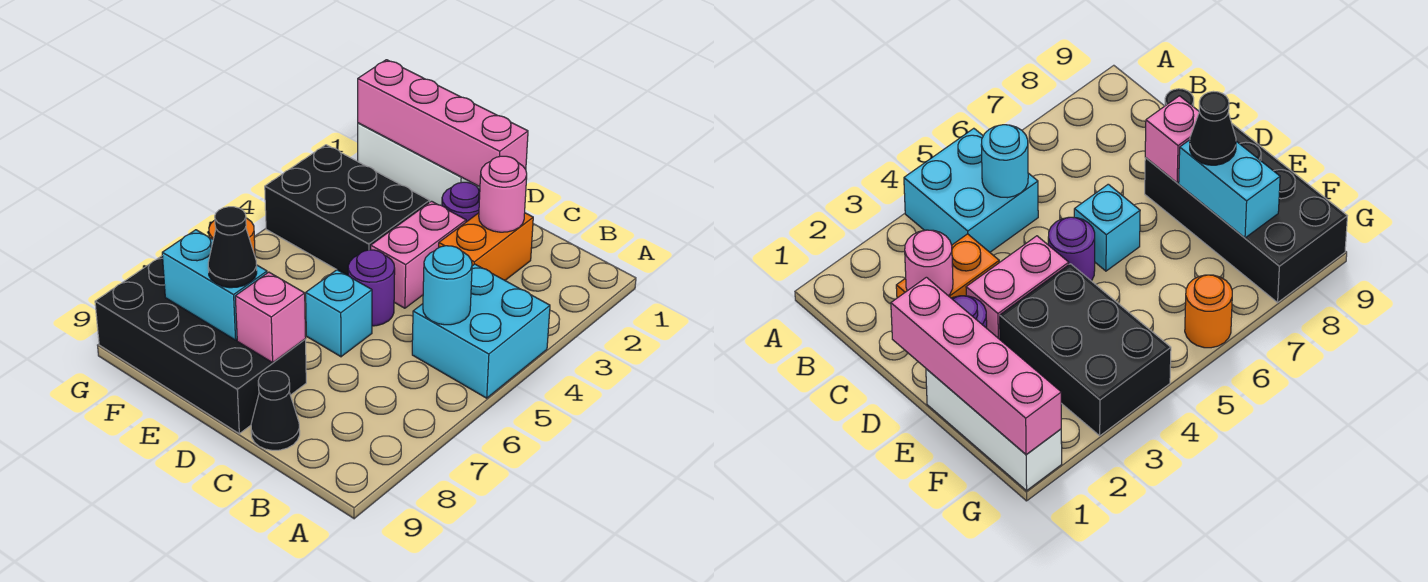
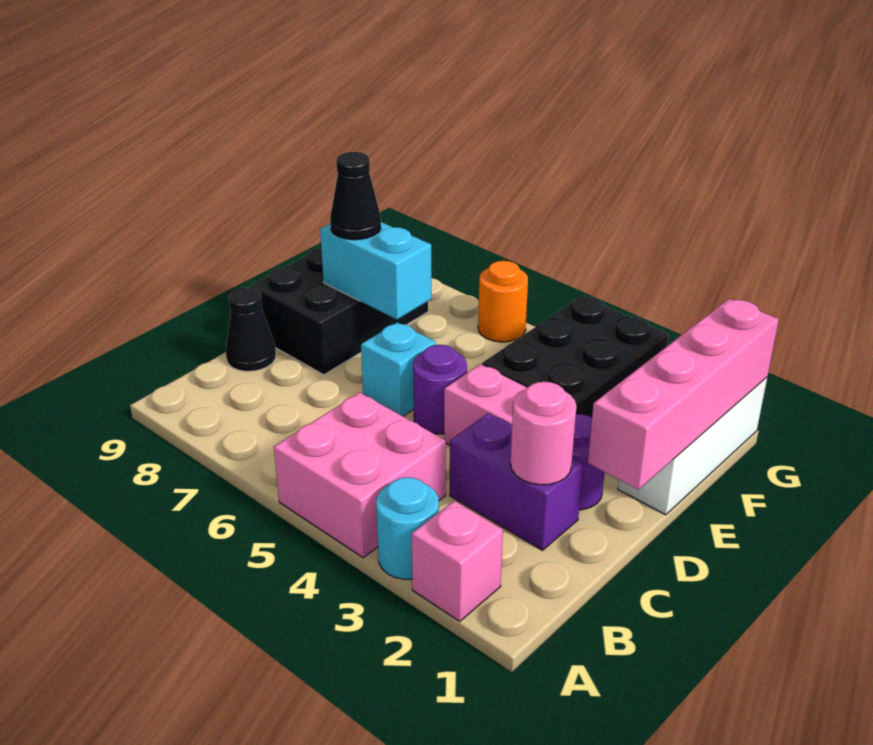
cyan 2x2 brick [412,264,550,398] -> pink 2x2 brick [274,392,446,558]
cyan 1x1 round brick [423,246,472,325] -> cyan 1x1 round brick moved to [376,477,439,579]
orange 1x2 brick [439,213,533,280] -> purple 1x2 brick [450,414,583,550]
black 2x4 brick [95,256,306,434] -> black 2x3 brick [250,248,428,375]
pink 1x1 brick [235,272,306,363] -> pink 1x1 brick moved to [412,501,503,621]
cyan 1x2 brick [162,230,267,340] -> cyan 1x2 brick turned to [320,222,432,319]

